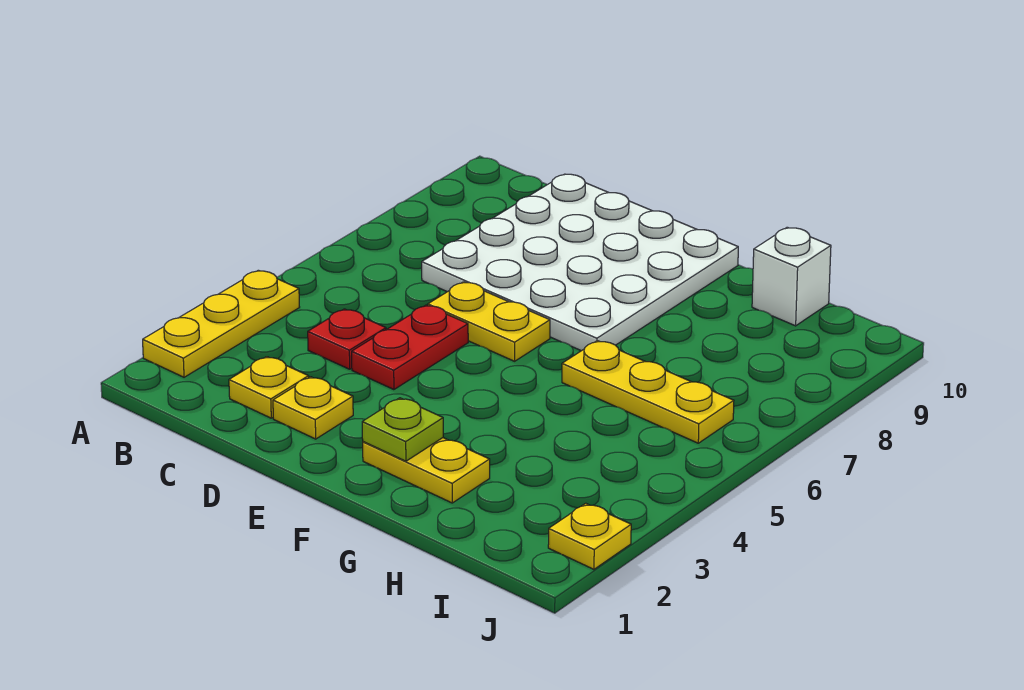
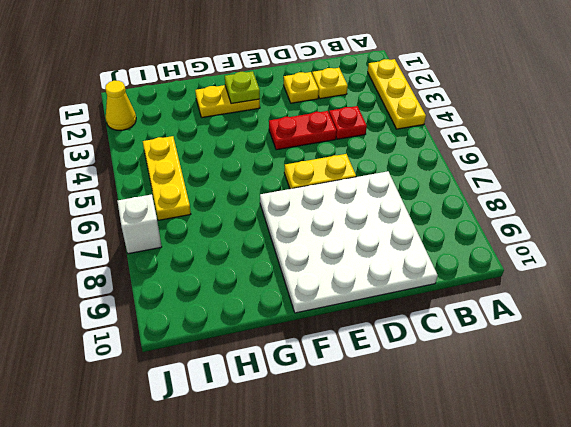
red 1x2 plate [352,305,468,390] -> red 1x2 plate turned to [269,111,336,150]
yellow 1x3 plate [562,341,734,443] -> yellow 1x3 plate turned to [143,136,191,220]
white 1x1 brick [752,227,831,326] -> white 1x1 brick moved to [117,194,162,254]
yellow 1x1 plate [548,503,631,569] -> yellow 1x1 cone [105,81,136,130]

